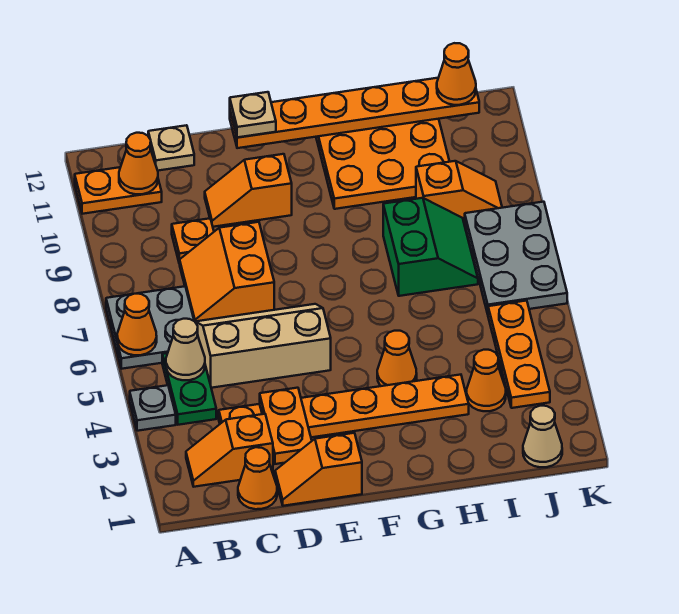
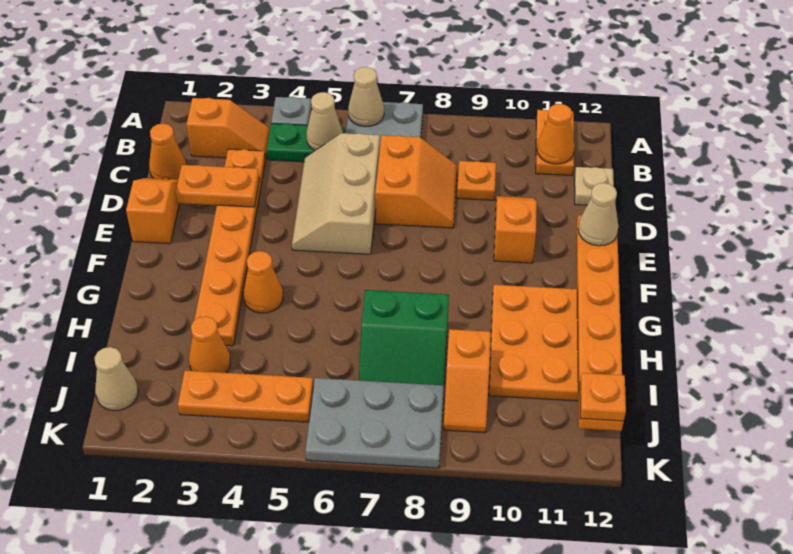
orange 1x1 cone [117,294,157,355] -> tan 1x1 cone [348,67,384,127]
orange 1x2 slope [186,414,273,487] -> orange 1x2 slope turned to [187,98,270,160]
tan 2x3 slope [195,304,331,388] -> tan 2x3 slope turned to [292,133,380,254]
orange 2x2 slope [180,222,274,322] -> orange 2x2 slope turned to [375,135,457,228]
tan 1x1 plate [230,92,276,138] -> tan 1x1 cone [578,183,618,246]
orange 1x1 cone [437,43,476,105] -> orange 1x1 plate [580,373,626,421]

